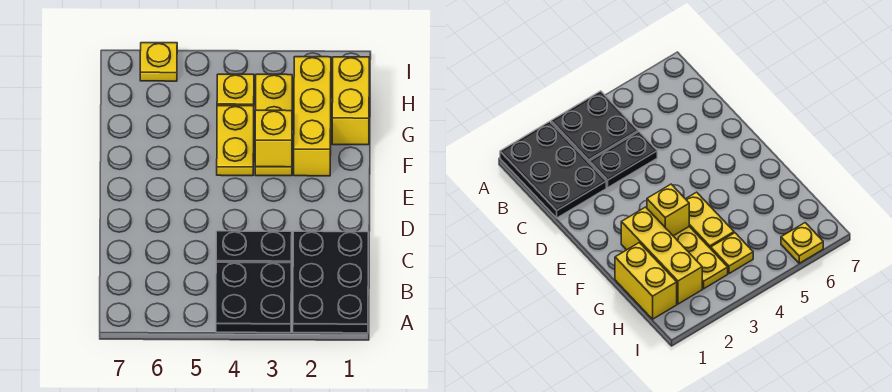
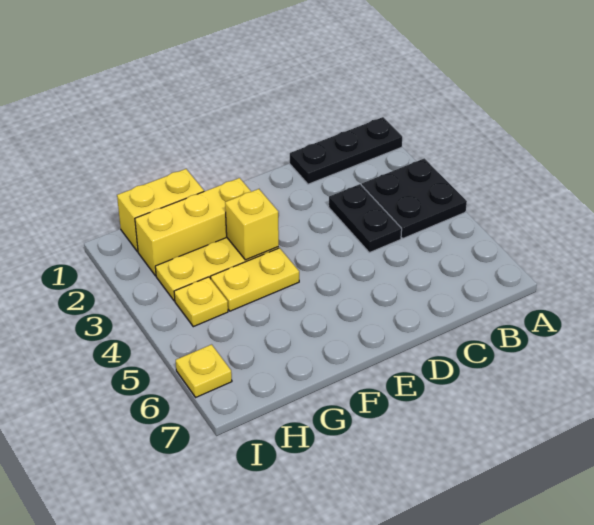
black 2x3 plate [293,231,368,333] -> black 1x3 plate [290,117,402,184]

